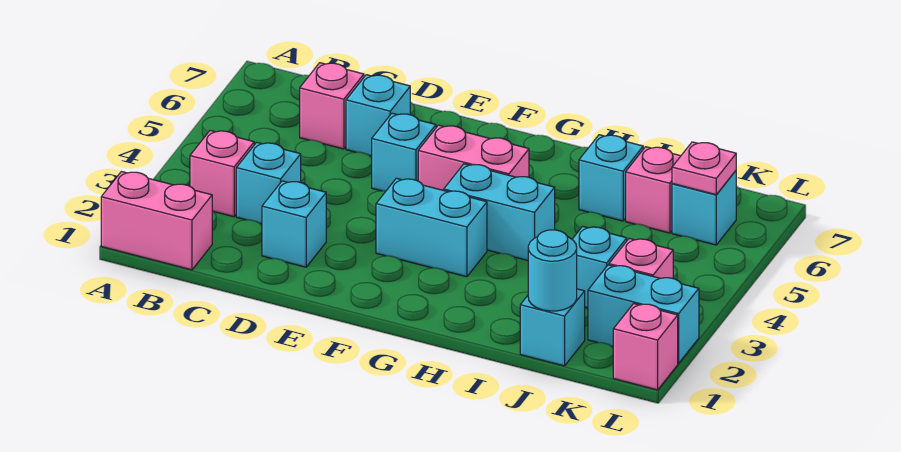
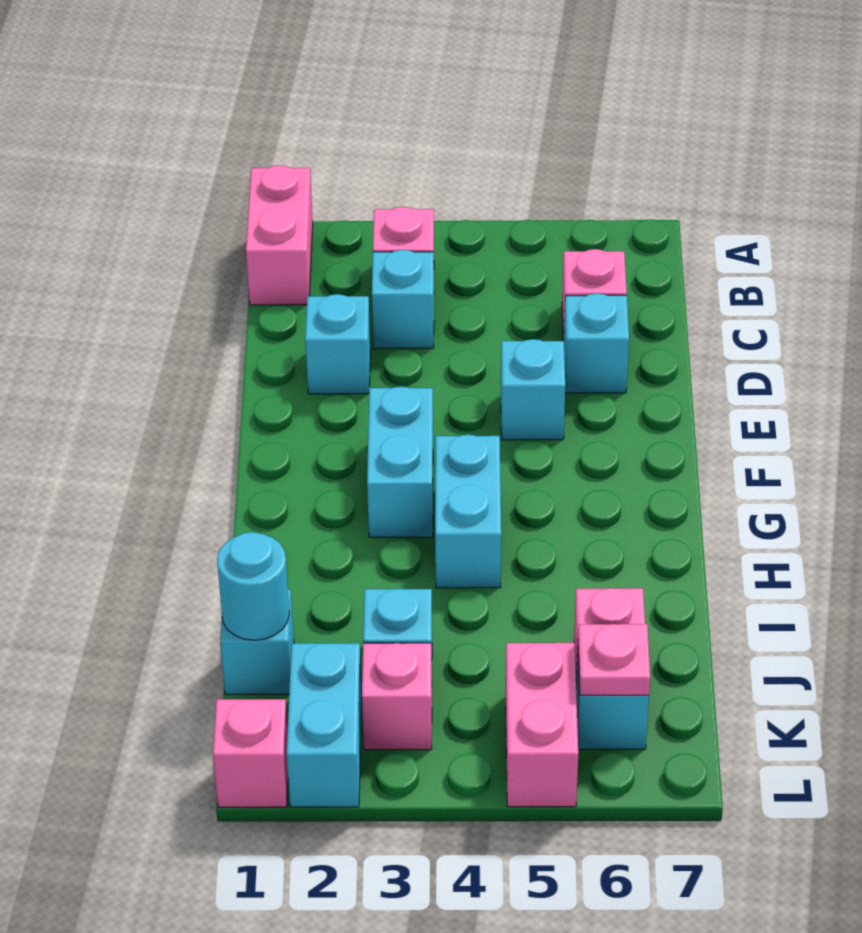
pink 1x2 brick [418,125,529,190] -> pink 1x2 brick moved to [506,643,578,807]
cyan 1x1 brick [579,135,643,221] -> none

